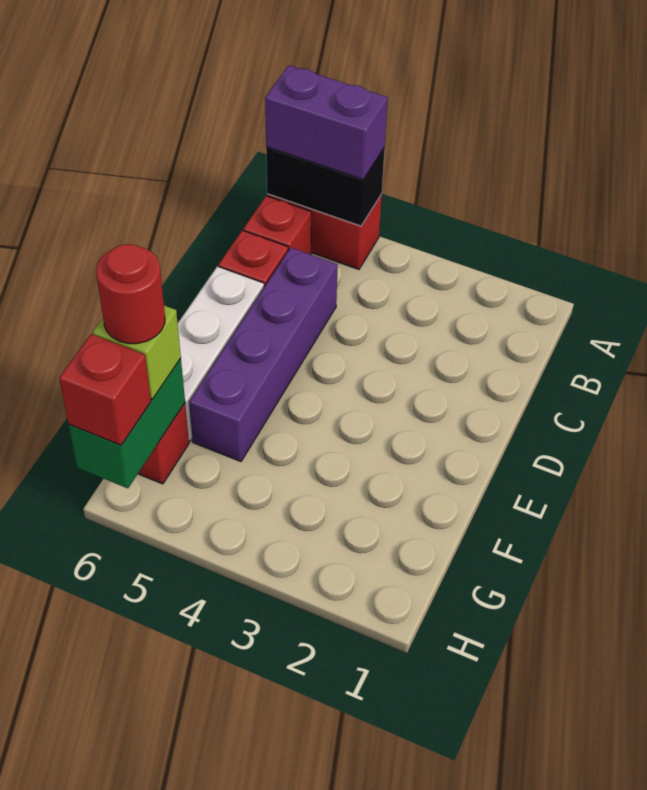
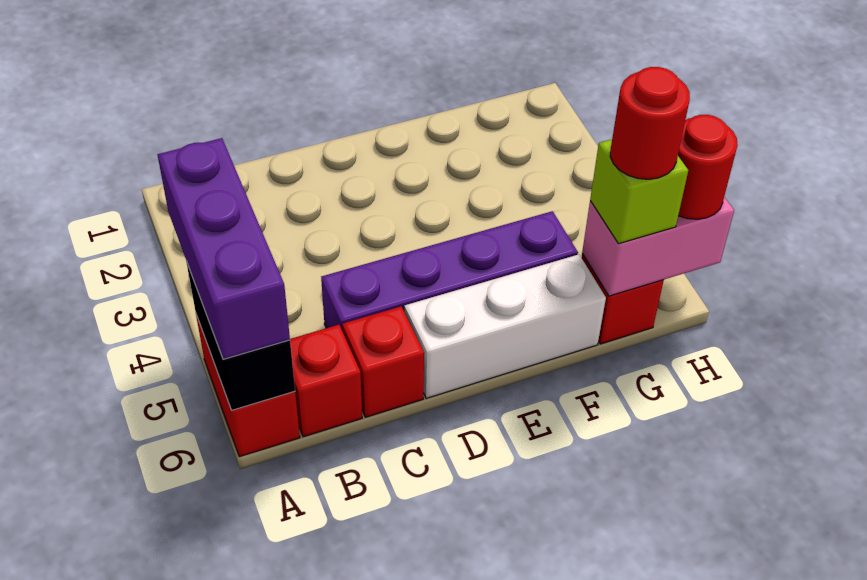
purple 1x2 brick [265,65,388,179] -> purple 1x3 brick [157,138,290,359]
green 1x2 brick [69,358,185,488] -> pink 1x2 brick [582,197,734,296]
red 1x1 brick [59,334,151,445] -> red 1x1 round brick [678,115,738,219]

